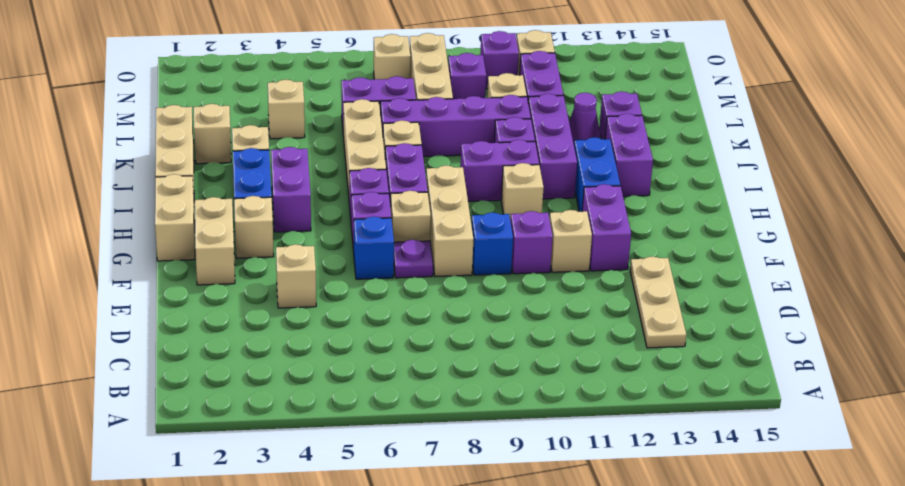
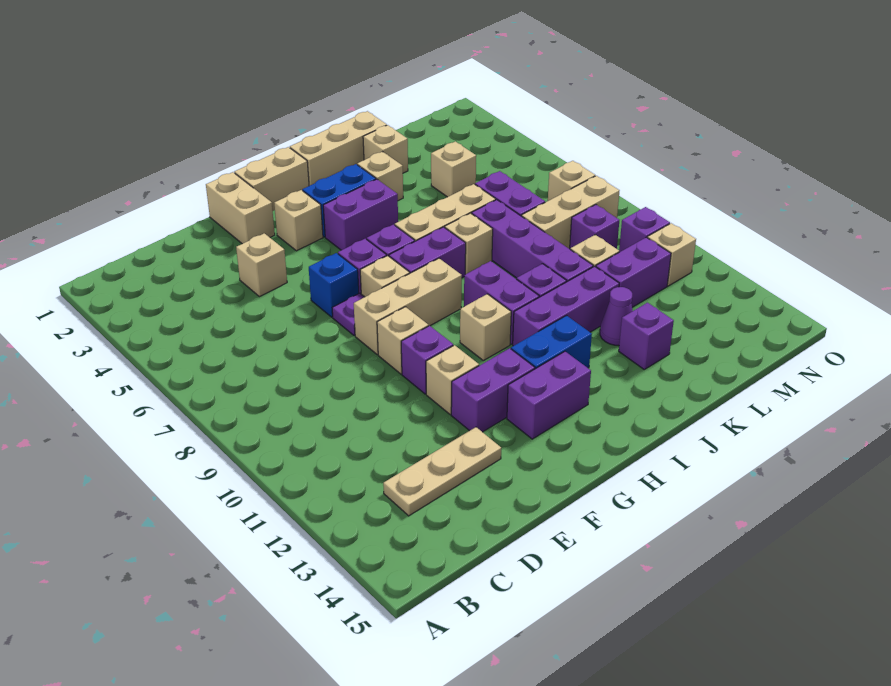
tan 1x2 brick [195,197,235,285] -> tan 1x2 brick turned to [206,172,275,244]
blue 1x1 brick [472,212,513,275] -> tan 1x1 brick [377,307,428,374]
purple 1x2 brick [605,114,653,196] -> purple 1x2 brick moved to [507,352,591,439]

